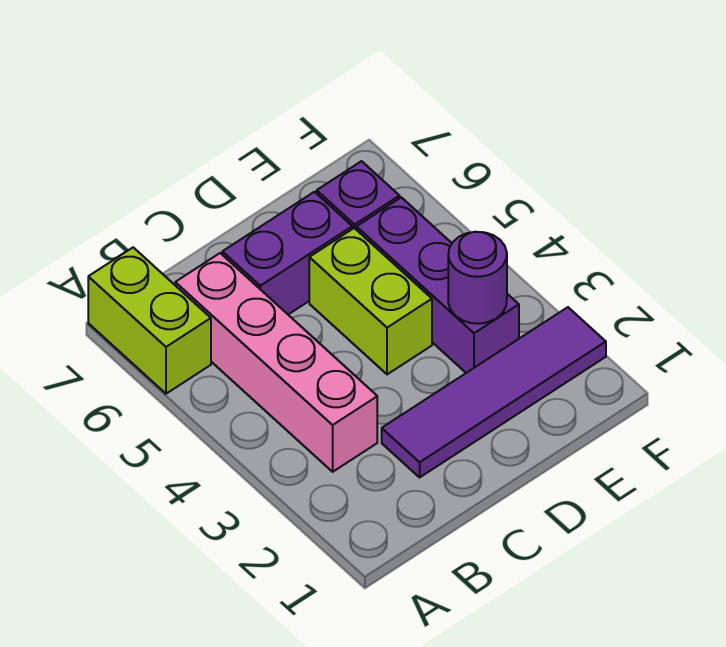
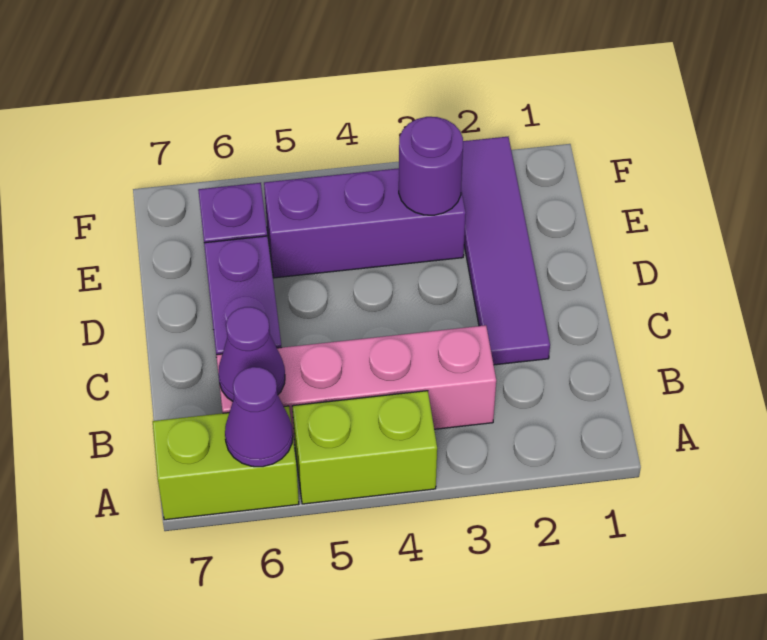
none -> purple 1x1 cone [225,367,293,467]
none -> purple 1x1 cone [218,307,285,401]
lime 1x2 brick [309,228,432,374] -> lime 1x2 brick moved to [293,391,437,504]

